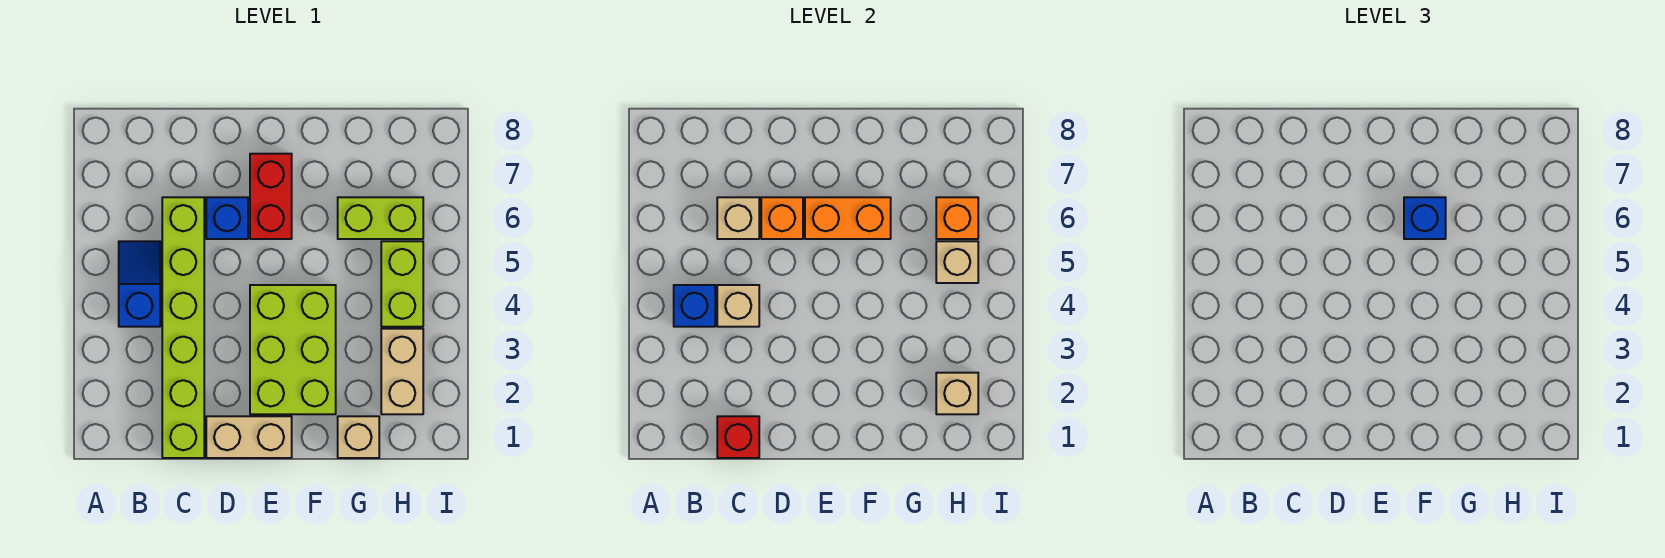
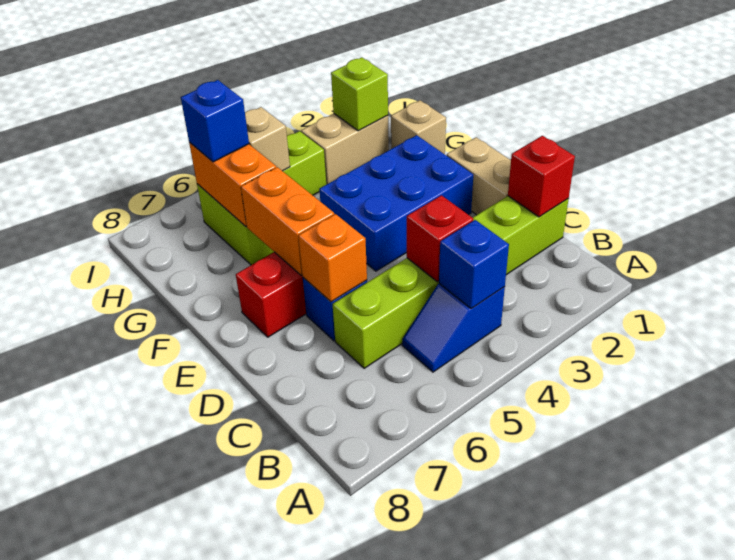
tan 1x1 brick [717,285,759,327] -> red 1x1 brick [407,195,473,282]
tan 1x1 brick [717,197,759,239] -> none
lime 2x3 brick [250,285,336,414] -> blue 2x3 brick [319,135,473,271]
blue 1x1 brick [1404,197,1446,239] -> blue 1x1 brick moved to [181,80,249,162]
tan 1x1 brick [936,373,978,414] -> lime 1x1 brick [331,57,388,131]
orange 1x1 brick [936,197,978,239] -> orange 1x2 brick [189,142,276,226]

